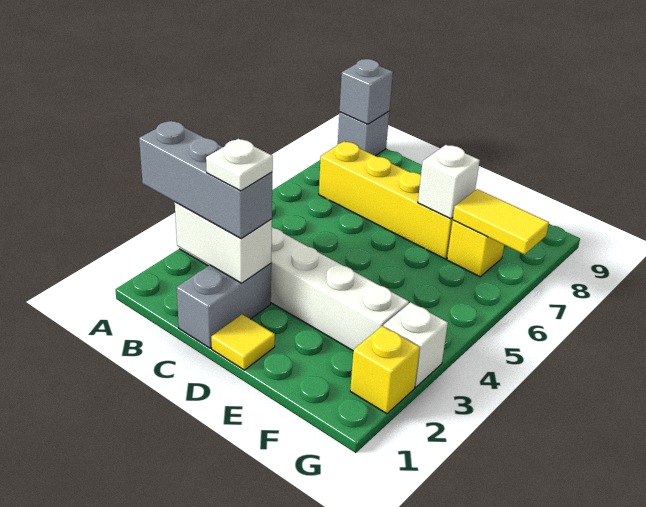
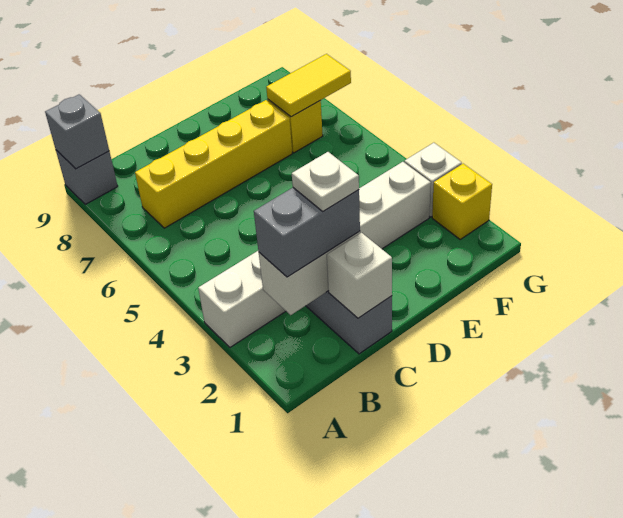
grey 1x3 brick [139,121,272,238] -> grey 1x2 brick [254,188,360,277]
yellow 1x1 tile [211,315,275,370] -> none
white 1x1 brick [418,145,480,219] -> white 1x1 brick moved to [327,233,392,318]

